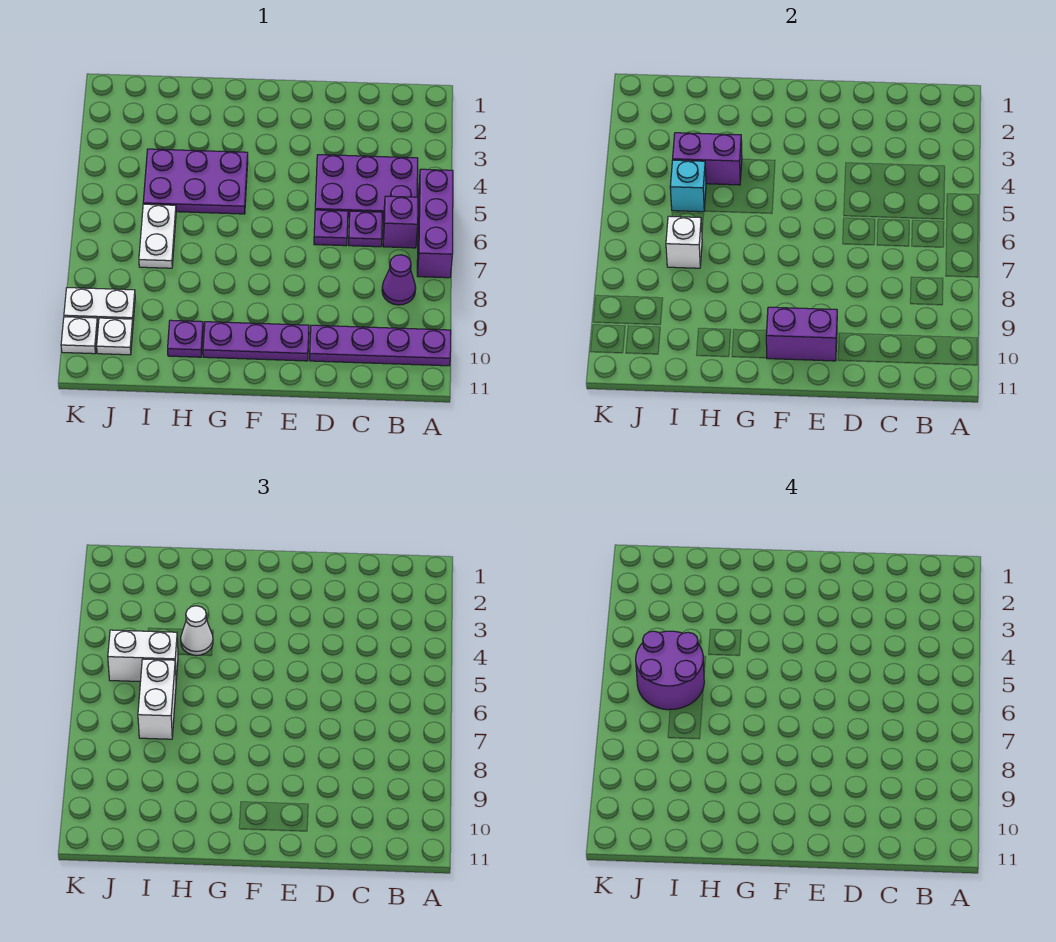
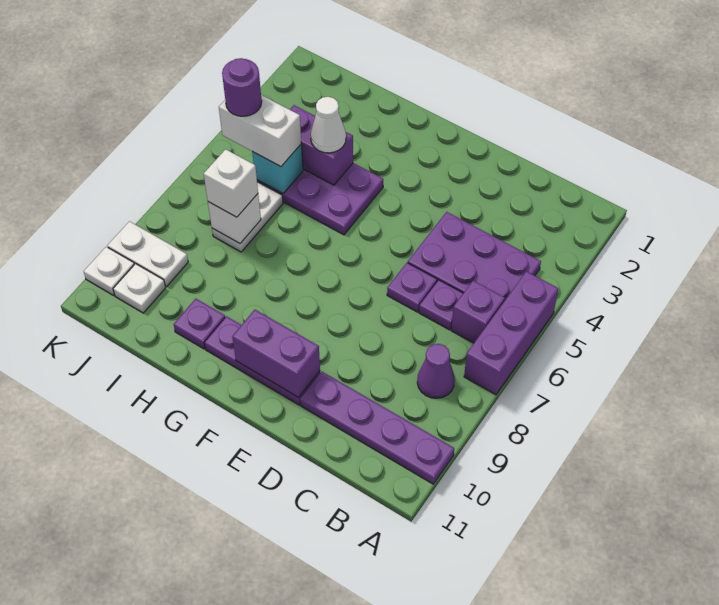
purple 2x2 round brick [636,631,704,710] -> purple 1x1 round brick [222,58,262,116]
white 1x2 brick [138,659,176,739] -> white 1x1 brick [204,149,258,217]

